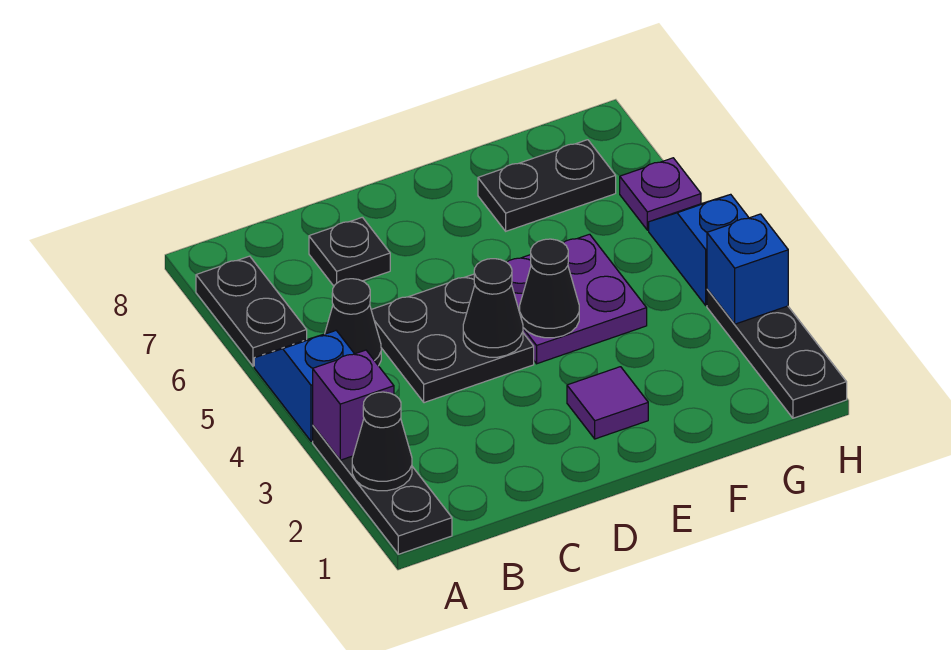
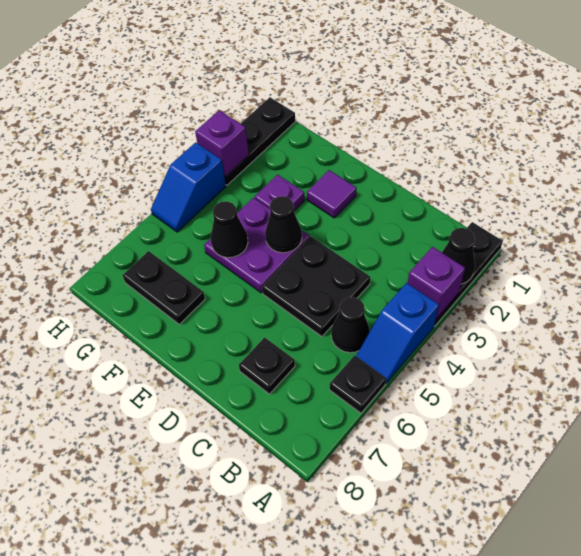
black 1x2 plate [196,256,307,366] -> black 1x1 plate [330,355,386,413]
black 1x1 cone [463,259,523,357] -> black 1x1 cone moved to [211,201,248,258]
blue 1x1 brick [707,214,788,324] -> purple 1x1 brick [195,110,249,177]
purple 1x1 plate [620,158,701,230] -> purple 1x1 plate moved to [255,175,305,211]

